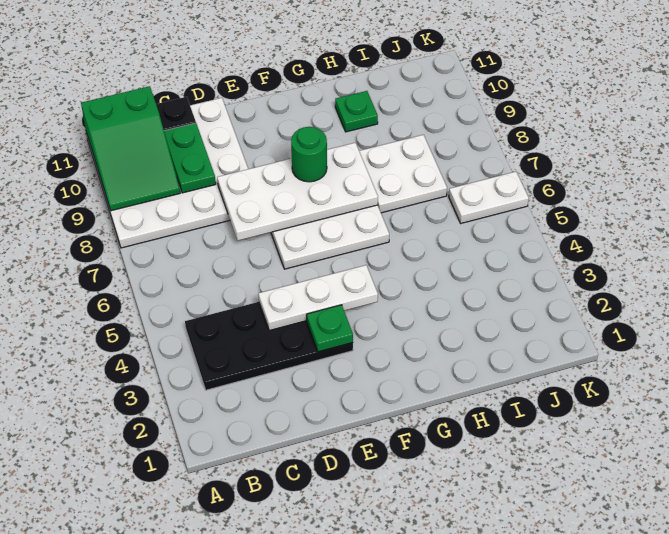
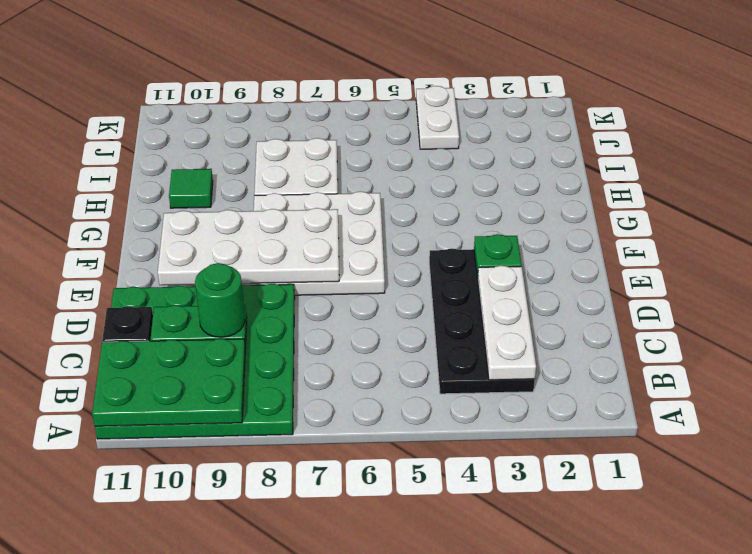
white 4x4 plate [86,98,248,248] -> green 4x4 plate [95,284,295,439]
green 2x3 slope [81,86,180,211] -> green 2x3 plate [92,339,245,426]
white 1x3 plate [258,265,378,330] -> white 1x3 plate moved to [478,266,536,380]
white 2x4 plate [217,143,378,241] -> white 2x4 plate turned to [158,208,339,285]
green 1x1 round brick [291,127,327,182] -> green 1x1 round brick moved to [195,263,245,337]
green 1x1 plate [335,91,378,132] -> green 1x1 tile [169,169,213,208]
white 1x2 plate [449,172,529,223] -> white 1x2 plate moved to [416,86,459,149]

